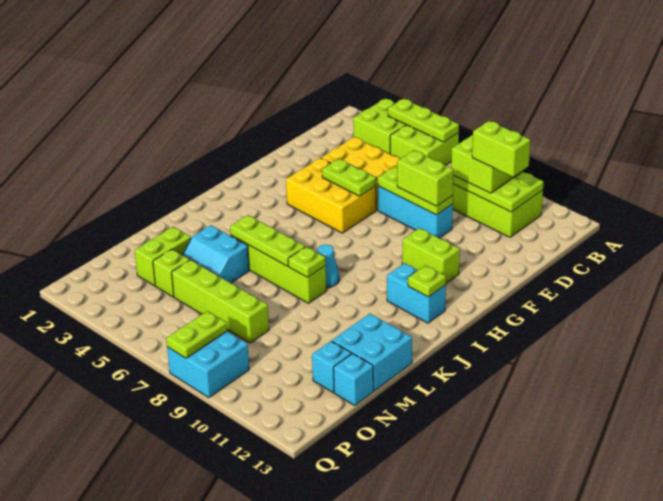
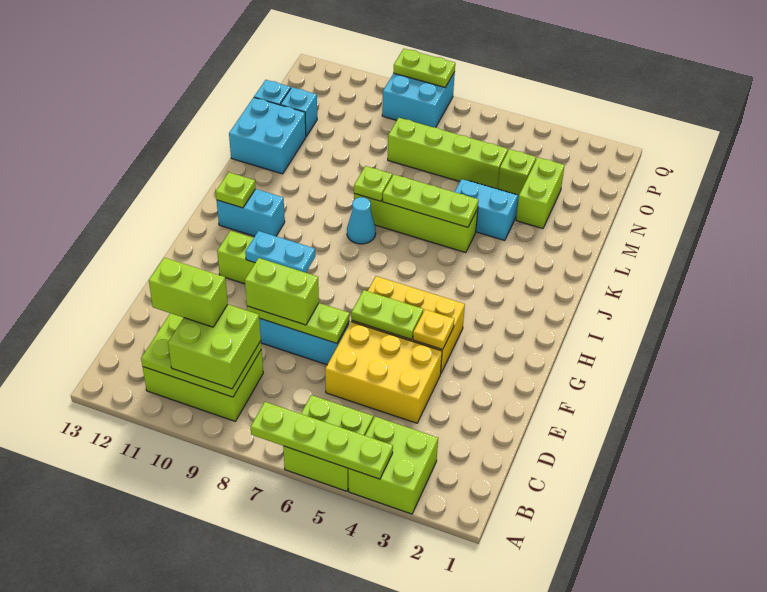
lime 1x3 plate [388,99,459,142] -> lime 1x4 plate [251,402,393,479]
none -> yellow 1x1 plate [413,310,454,349]
none -> cyan 1x2 plate [245,231,315,273]
lime 1x2 plate [166,311,227,358] -> lime 1x2 plate turned to [393,49,455,87]

